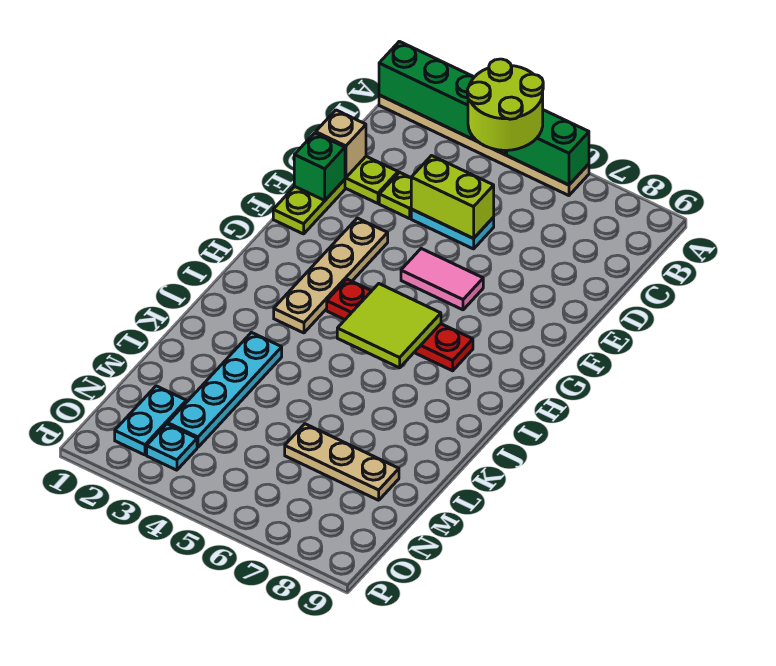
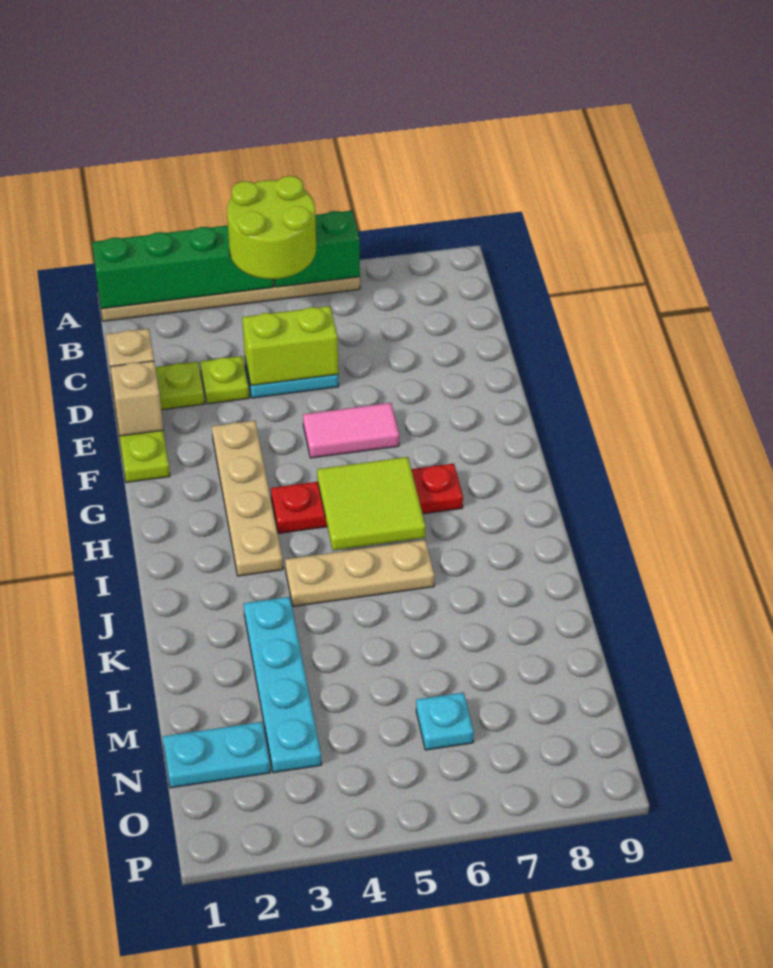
green 1x1 brick [294,133,345,200] -> tan 1x1 brick [110,361,163,436]
tan 1x3 plate [285,424,399,500] -> tan 1x3 plate moved to [285,540,434,606]
cyan 1x2 plate [115,386,186,455] -> cyan 1x2 plate turned to [163,722,270,788]
cyan 1x1 plate [147,424,197,470] -> cyan 1x1 plate moved to [416,693,474,750]

